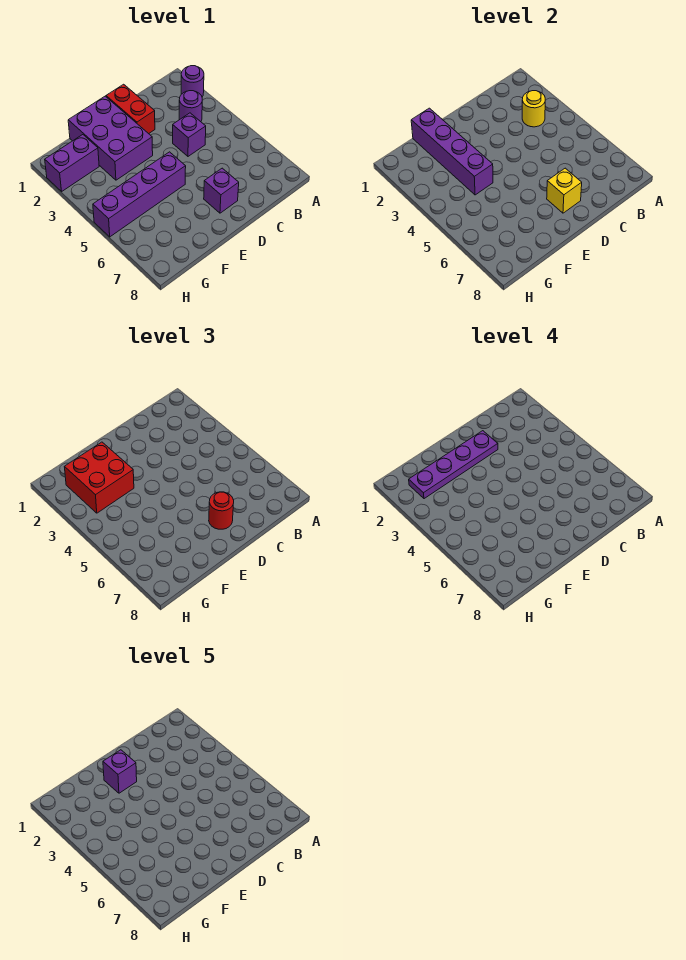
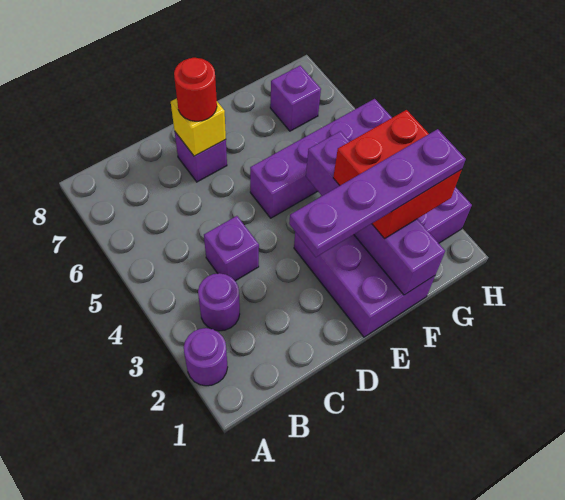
yellow 1x1 round brick [522,91,545,127] -> none
red 1x2 brick [106,84,155,134] -> none
purple 1x1 brick [103,750,137,793] -> purple 1x1 brick moved to [270,66,321,131]

